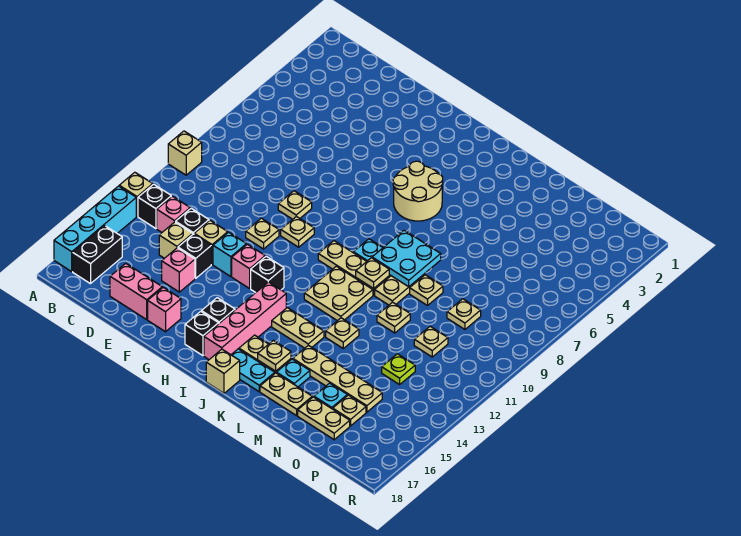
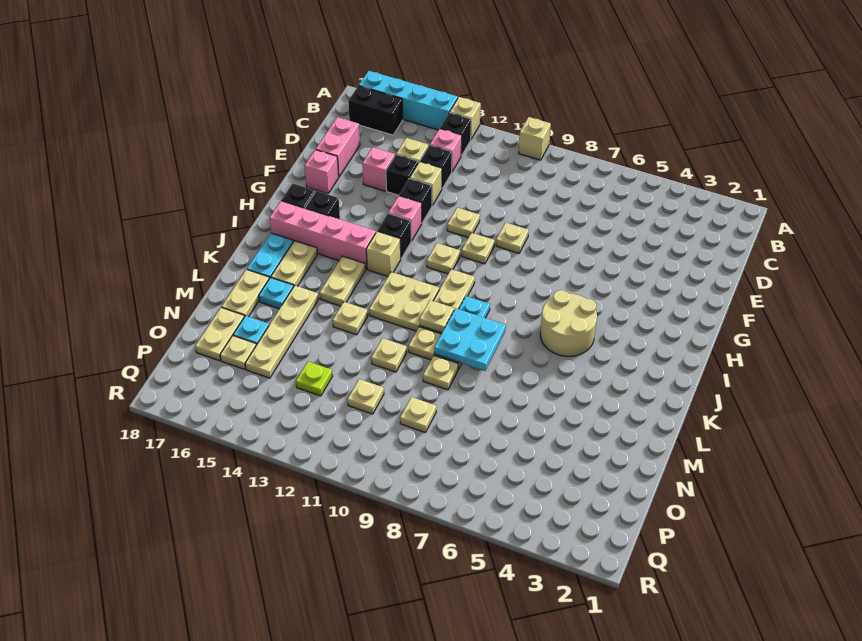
cyan 1x1 brick [213,232,246,277] -> black 1x1 brick [399,178,432,223]
tan 1x1 brick [206,349,240,393] -> tan 1x1 brick moved to [366,231,401,276]
tan 1x1 plate [258,340,291,371] -> tan 1x1 plate moved to [427,243,460,274]

